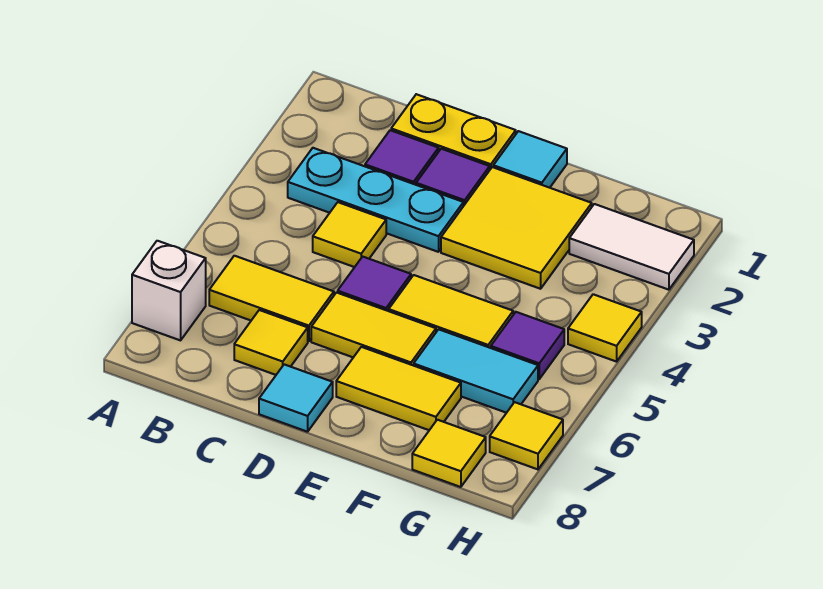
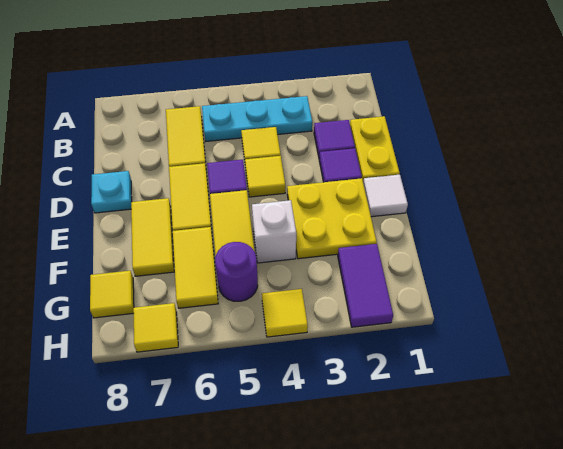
white 1x1 brick [132,241,206,340] -> white 1x1 brick moved to [252,200,296,263]
cyan 1x3 plate [288,148,463,252] -> cyan 1x3 plate turned to [202,96,312,141]
yellow 1x1 tile [234,310,308,375] -> yellow 1x1 tile moved to [245,156,285,197]
cyan 1x1 tile [259,364,333,432] -> cyan 1x1 plate [91,171,132,213]
cyan 1x1 tile [493,131,567,188] -> white 1x1 tile [363,175,408,217]
yellow 2x2 tile [441,167,592,289] -> yellow 2x2 plate [287,178,377,259]
cyan 1x2 tile [414,329,538,413] -> yellow 1x2 tile [173,227,218,308]
white 1x2 tile [569,204,694,290] -> purple 1x2 tile [338,244,393,327]
purple 1x1 tile [491,312,564,379] -> purple 1x1 round brick [215,242,258,301]

